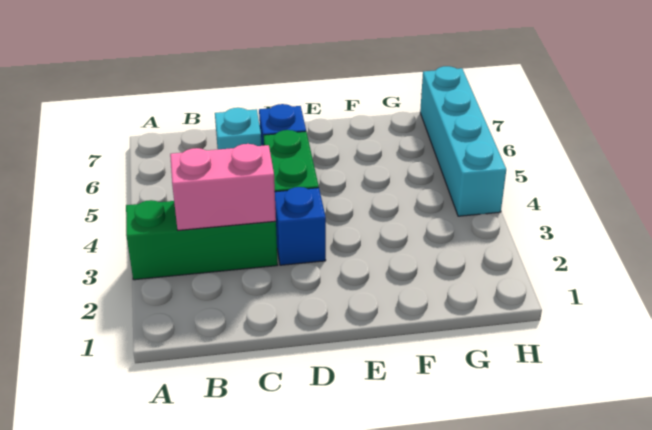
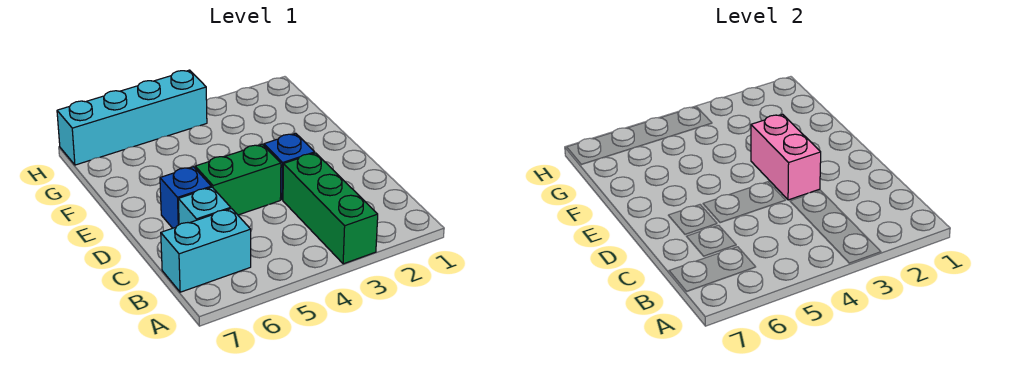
pink 1x2 brick [170,144,276,230] -> pink 1x2 brick moved to [751,114,821,200]
none -> cyan 1x2 brick [161,209,251,292]

